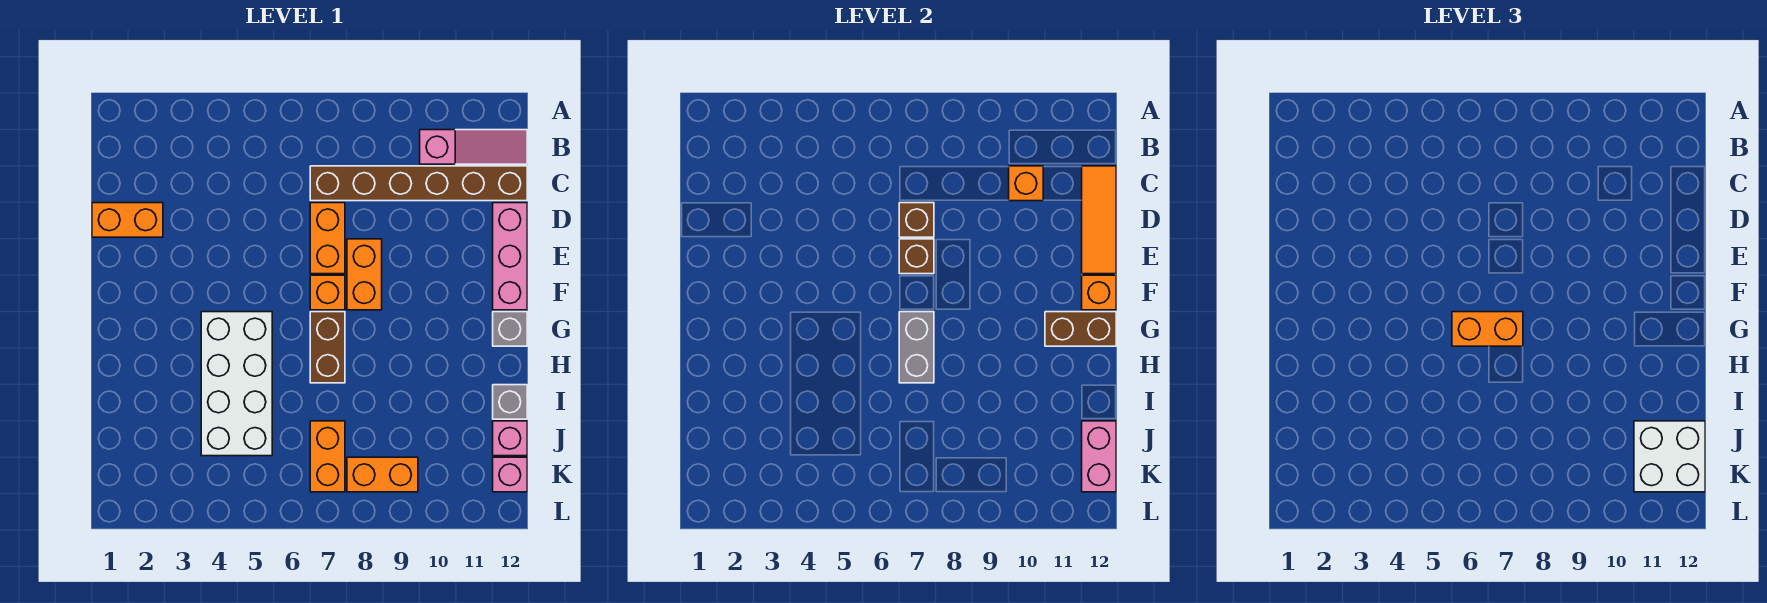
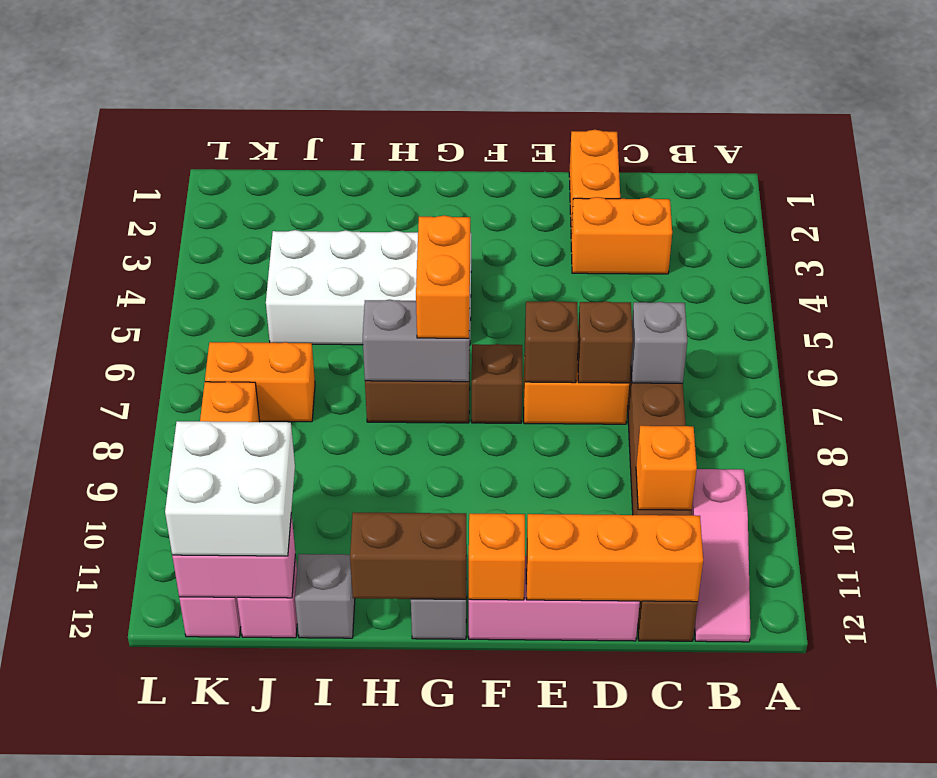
none -> grey 1x1 brick [631,302,687,383]
orange 1x3 tile [1082,166,1116,274] -> orange 1x3 brick [526,514,703,602]
orange 1x2 brick [347,239,382,310] -> orange 1x2 brick moved to [571,197,672,274]
orange 1x1 brick [310,275,345,310] -> brown 1x1 brick [472,344,522,423]
brown 1x2 brick [1045,312,1116,346] -> brown 1x2 brick turned to [350,512,467,599]

